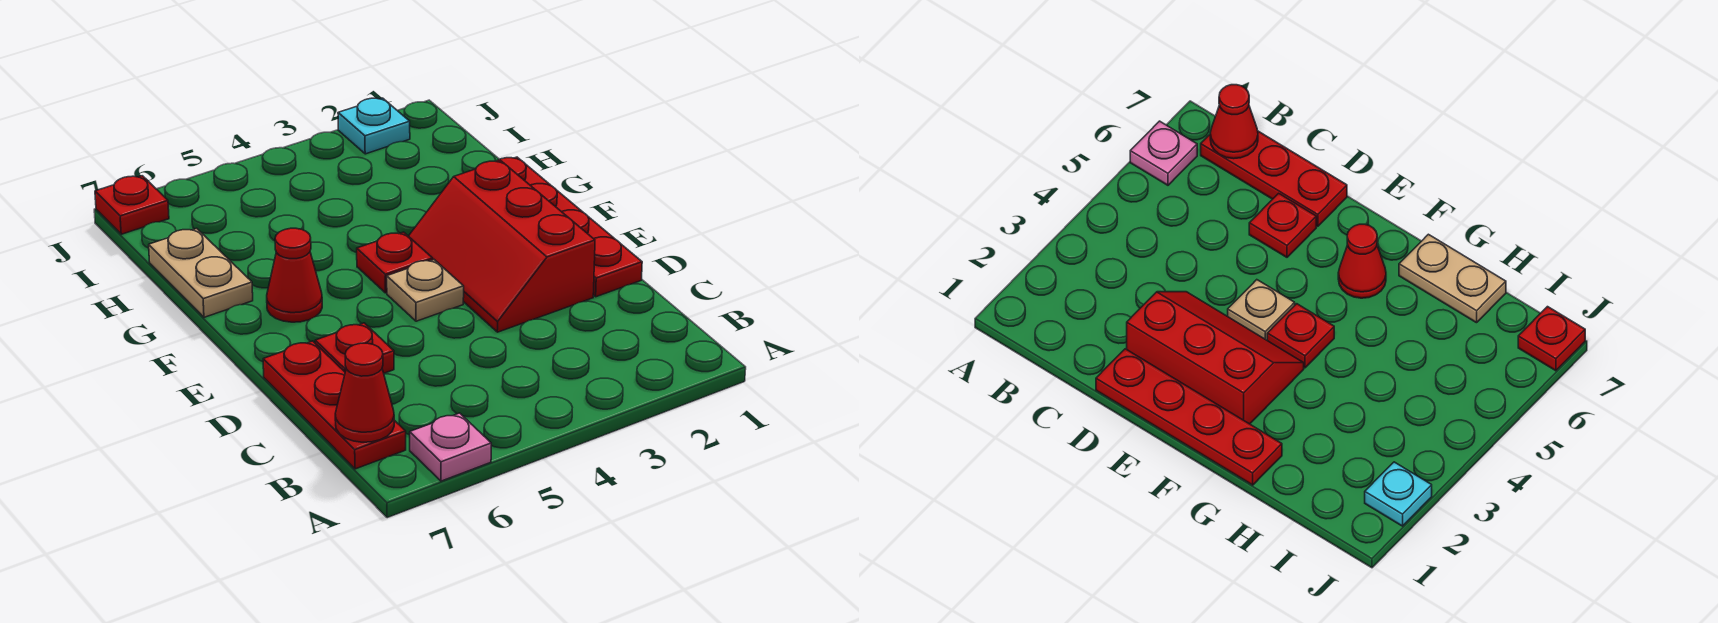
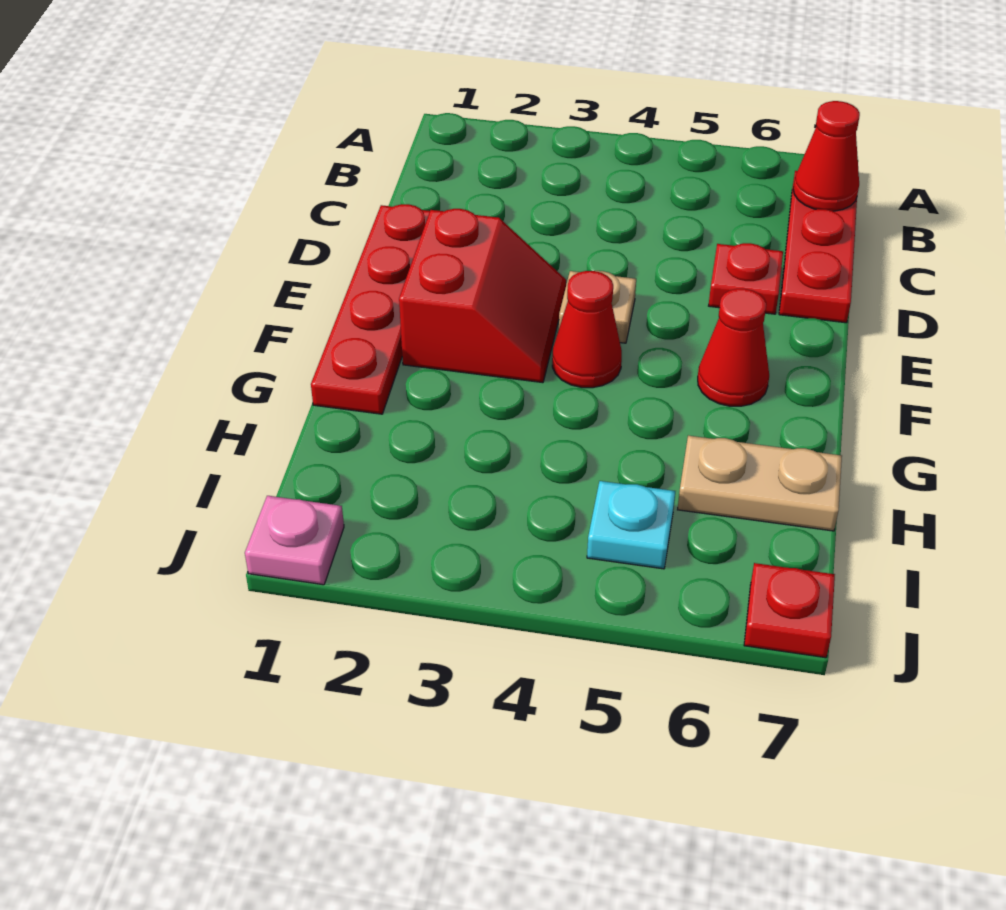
pink 1x1 plate [410,413,491,481] -> pink 1x1 plate moved to [245,496,344,585]
red 2x3 slope [409,161,595,332] -> red 2x2 slope [399,209,566,383]
red 1x1 plate [357,232,433,293] -> red 1x1 cone [552,271,622,388]
tan 1x2 plate [149,228,253,317] -> tan 1x2 plate turned to [678,436,842,531]
cyan 1x1 plate [338,98,410,154] -> cyan 1x1 plate moved to [587,481,675,569]

